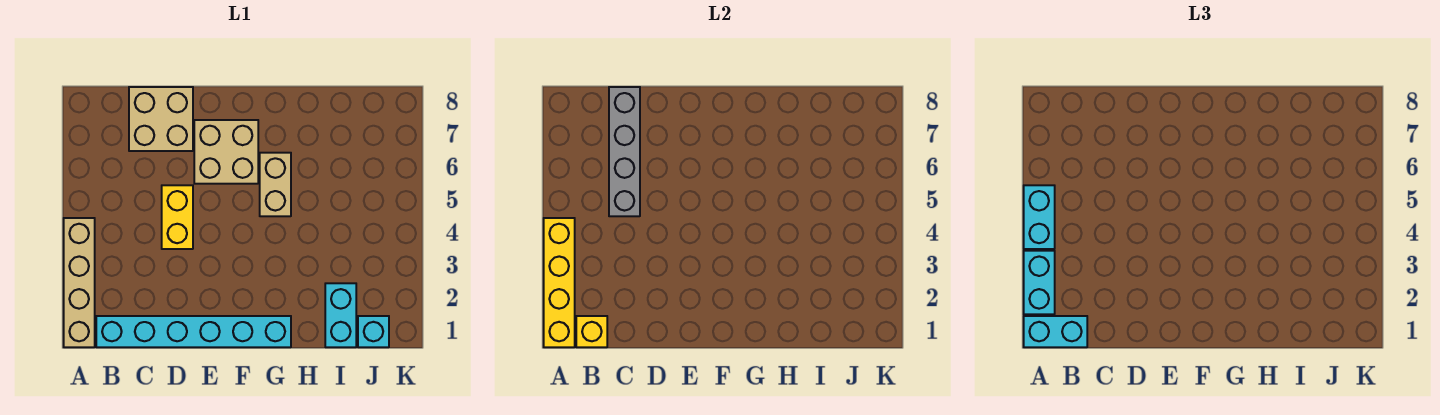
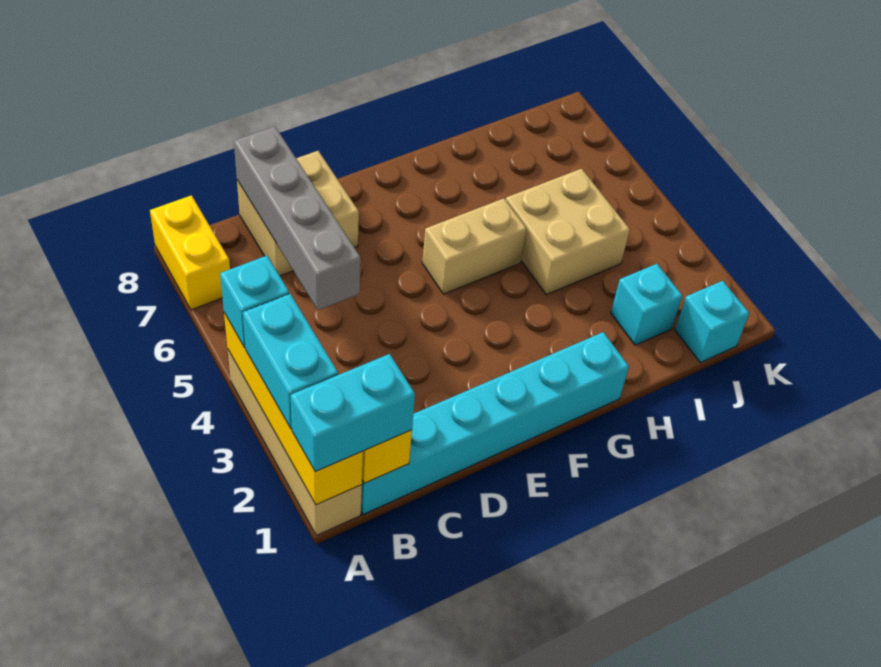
cyan 1x2 brick [1024,185,1055,249] -> cyan 1x1 brick [220,256,289,348]
yellow 1x2 brick [162,185,193,249] -> yellow 1x2 brick moved to [150,195,230,310]
tan 2x2 brick [194,120,258,184] -> tan 2x2 brick moved to [506,169,630,295]
tan 1x2 brick [260,153,291,216] -> tan 1x2 brick turned to [422,198,526,294]
cyan 1x2 brick [325,283,356,347] -> cyan 1x1 brick [611,264,683,345]

